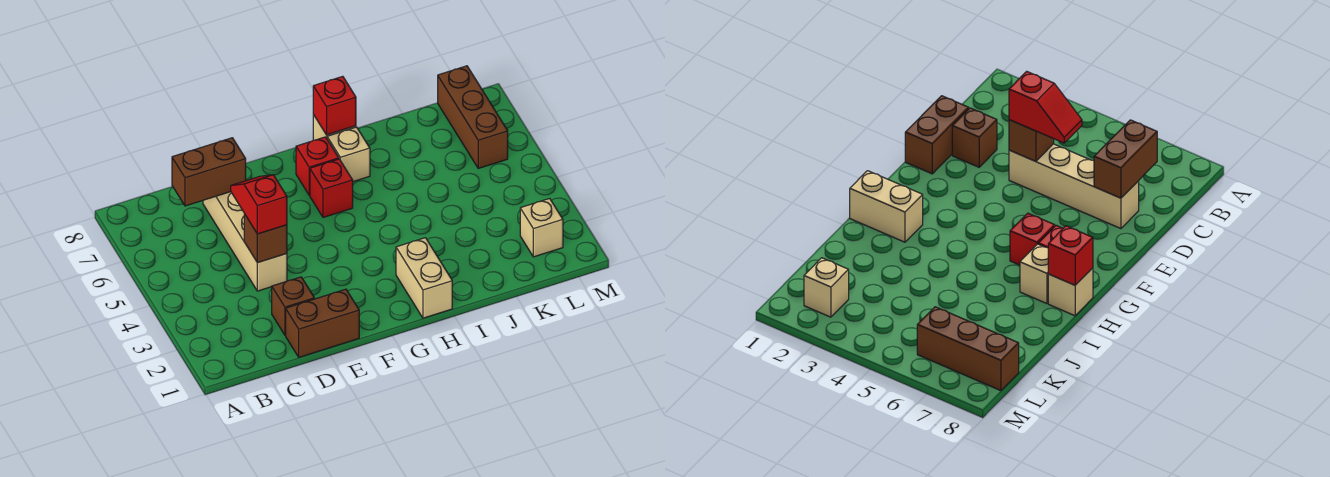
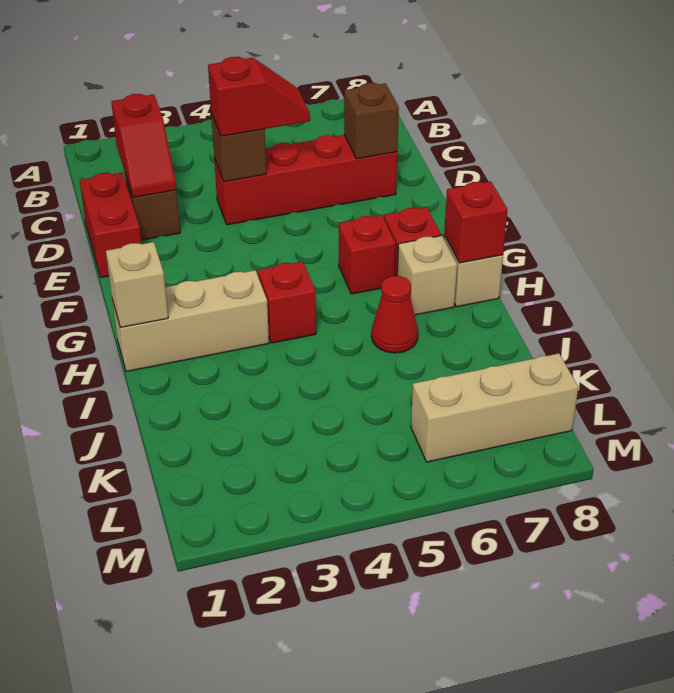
none -> red 1x2 slope [111,94,176,197]
brown 1x2 brick [172,138,246,206] -> brown 1x1 brick [344,83,399,159]
brown 1x2 brick [286,289,359,357] -> red 1x2 brick [79,173,141,277]
tan 1x4 brick [203,192,287,291] -> red 1x4 brick [214,135,397,225]
tan 1x2 brick [396,238,452,318] -> tan 1x3 brick [112,270,269,372]
none -> red 1x1 brick [258,261,316,343]
none -> red 1x1 cone [371,276,418,353]
tan 1x1 brick [520,198,563,257] -> tan 1x1 brick moved to [106,242,168,328]
brown 1x3 brick [438,66,508,168] -> tan 1x3 brick [411,353,578,462]

